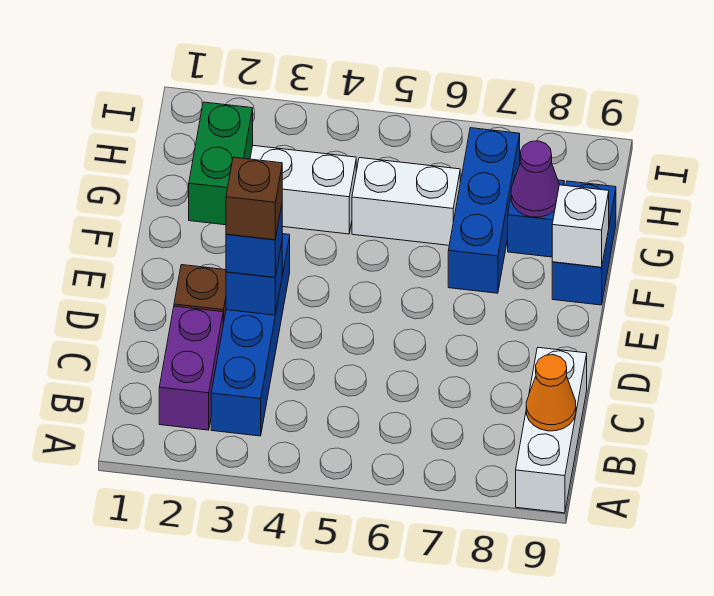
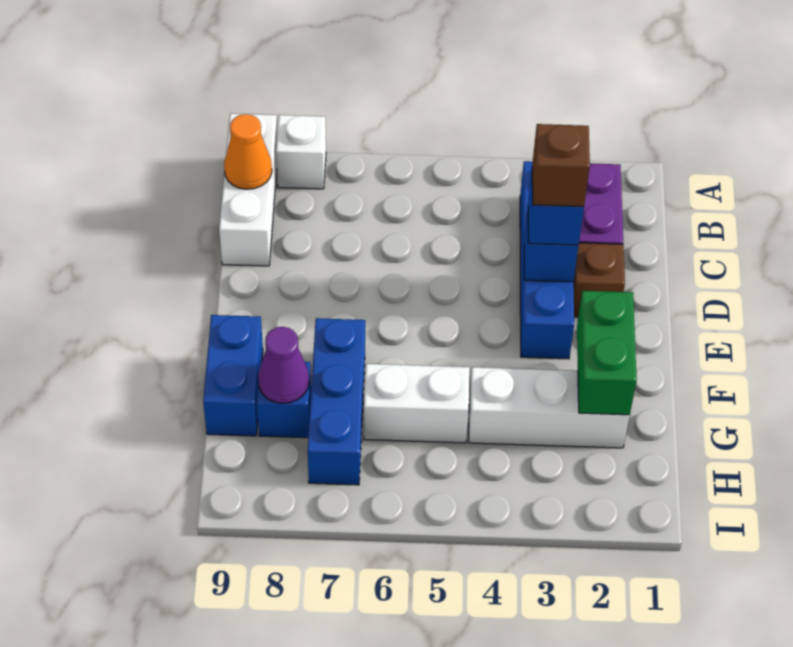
white 1x1 brick [552,185,609,267] -> white 1x1 brick moved to [276,115,326,189]

